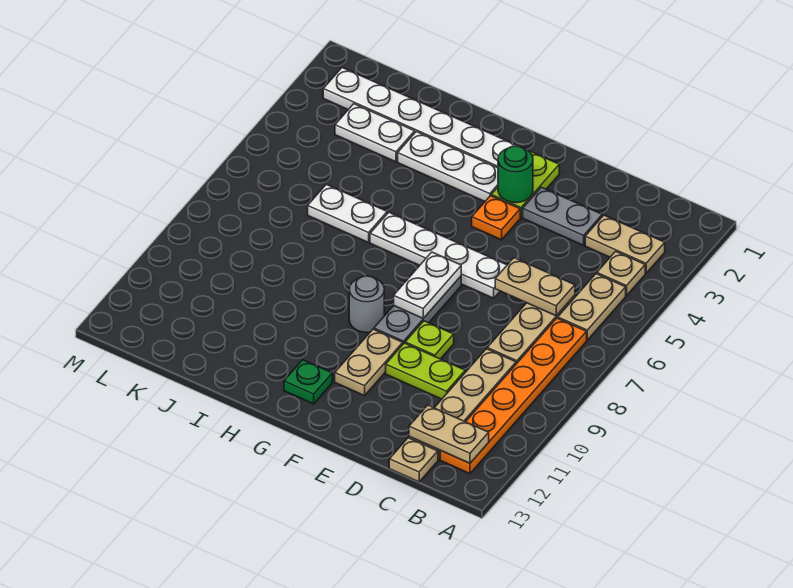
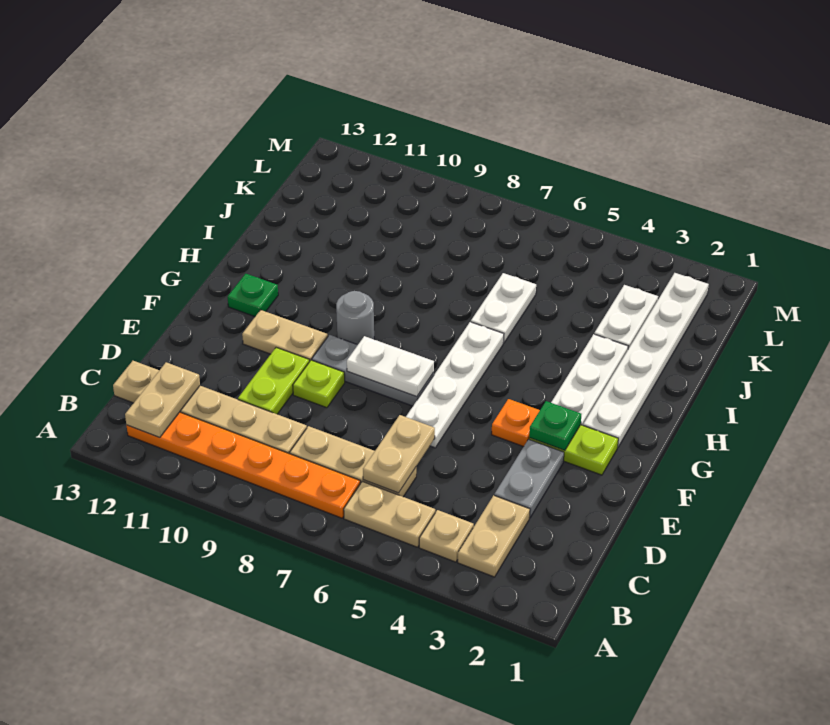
green 1x1 round brick [498,146,533,203] -> green 1x1 plate [529,401,581,450]

